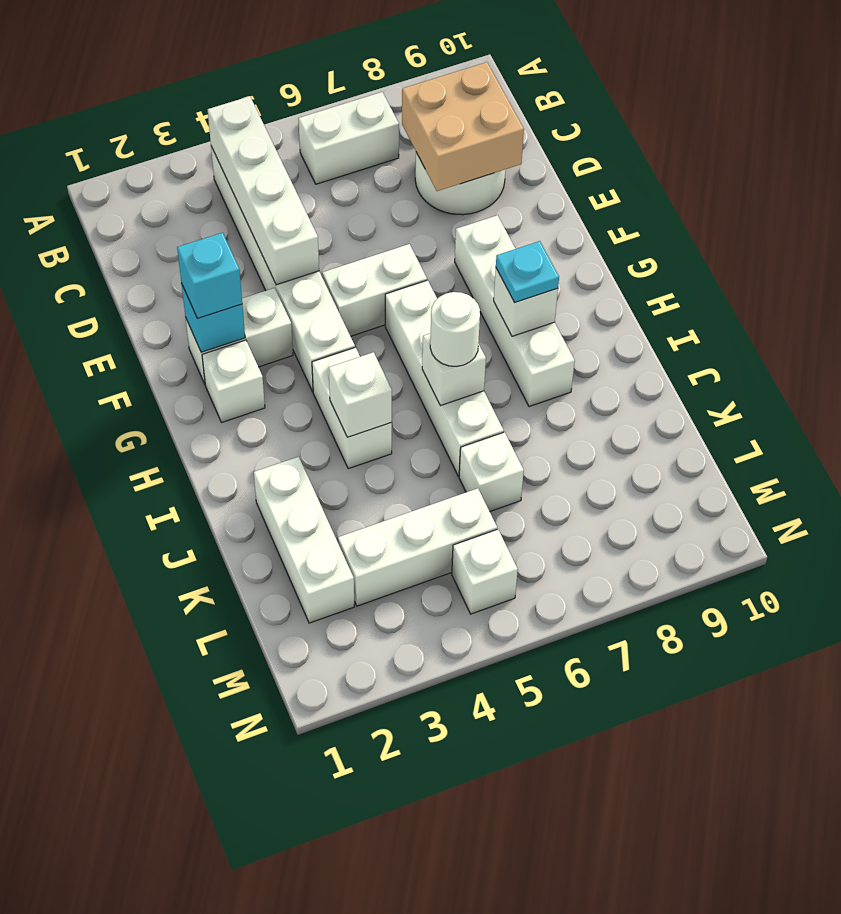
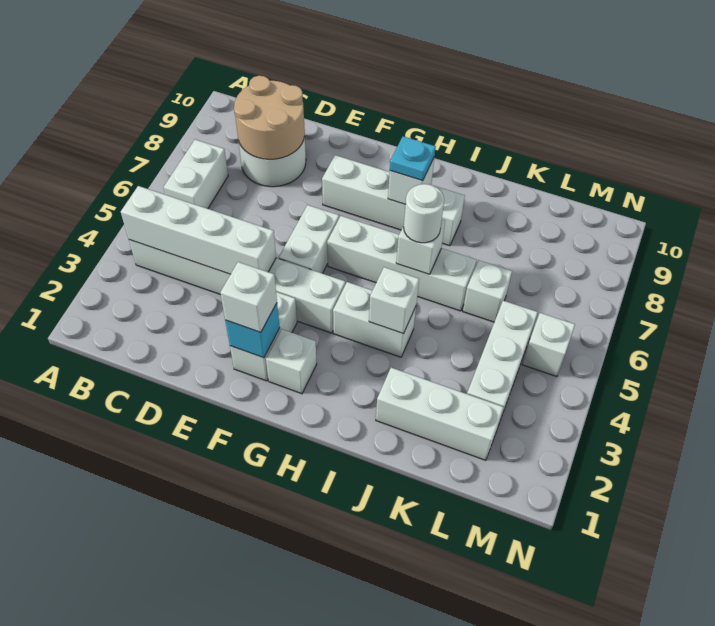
tan 2x2 brick [402,62,524,191] -> tan 2x2 round brick [234,76,305,159]
cyan 1x1 brick [177,233,242,319] -> white 1x1 brick [220,262,277,332]

